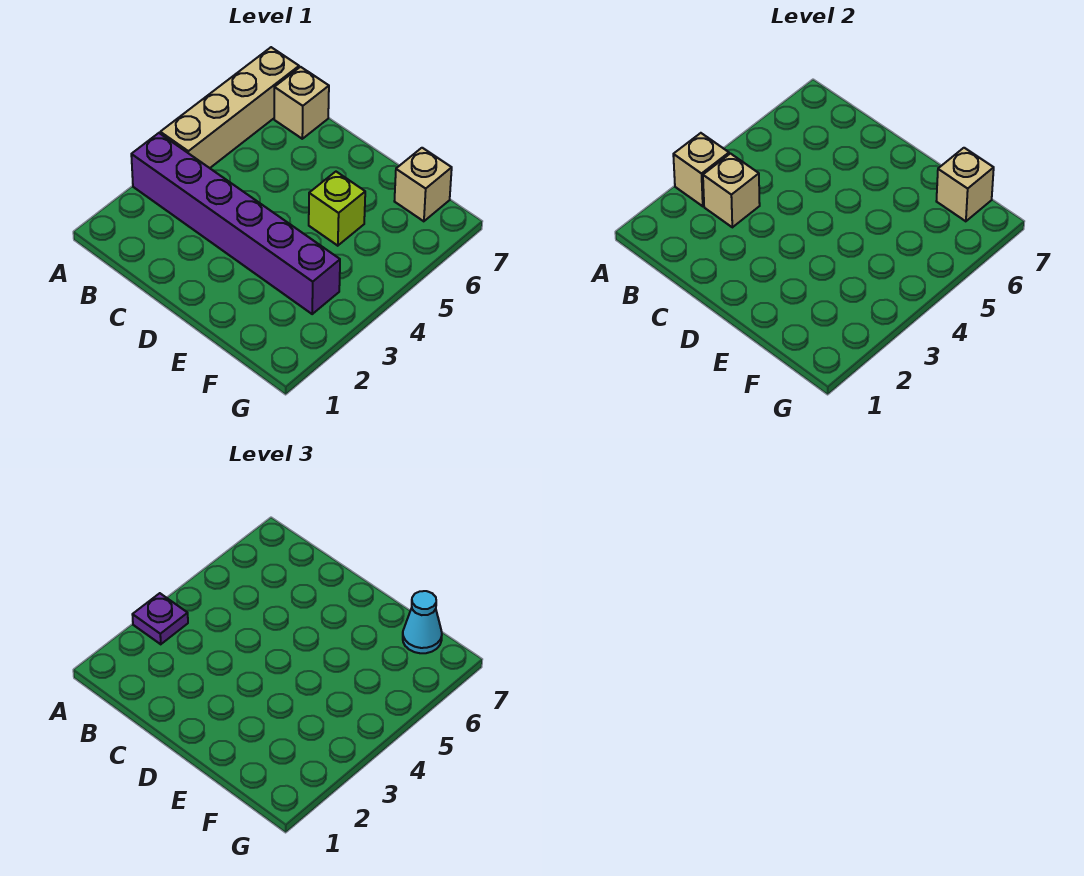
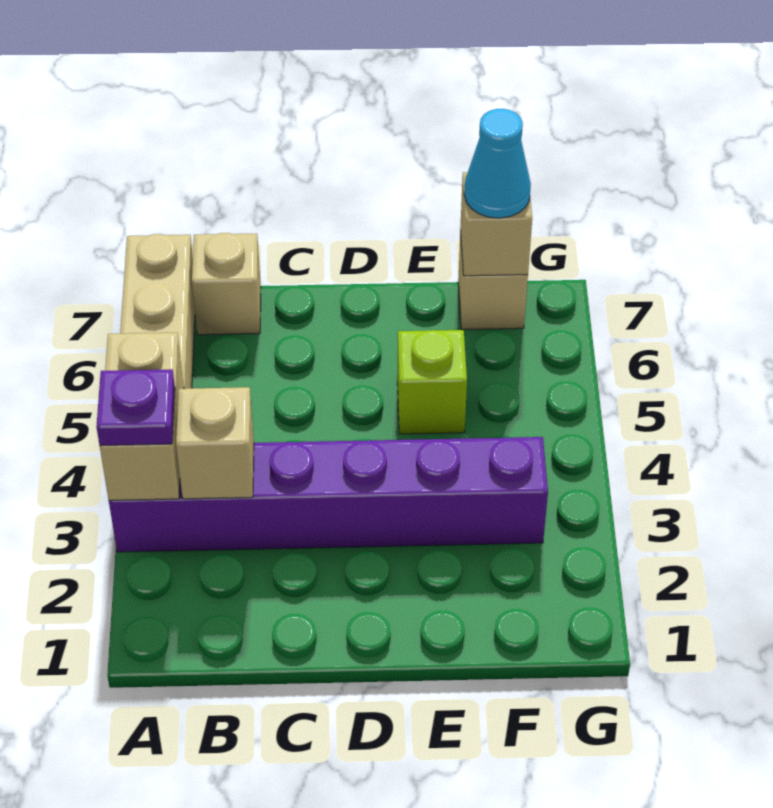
tan 1x1 brick [673,133,729,206] -> tan 1x2 brick [100,333,184,500]

